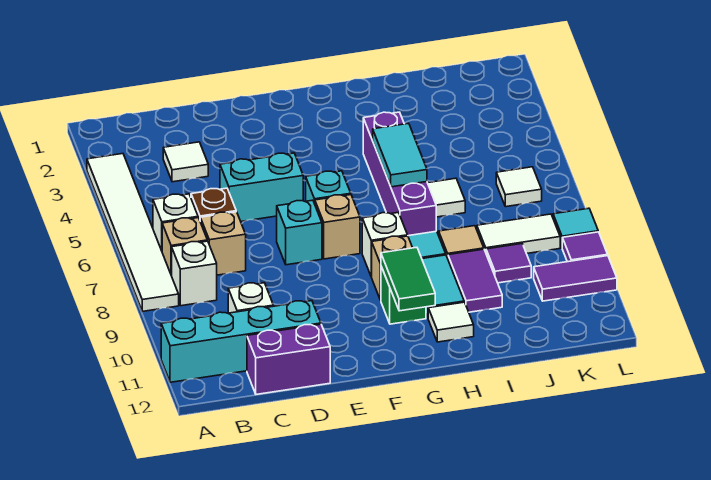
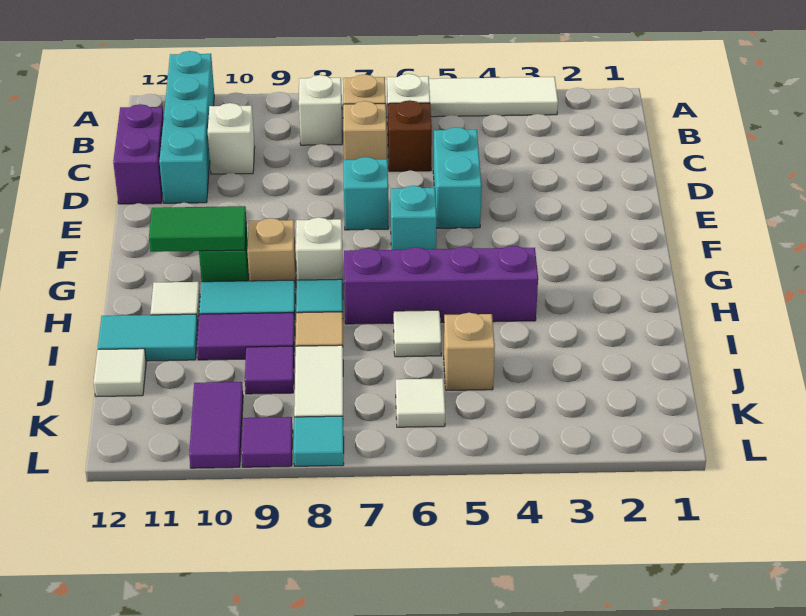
white 1x1 tile [163,142,208,182] -> white 1x1 tile moved to [93,349,146,397]
tan 1x1 brick [315,195,360,259] -> tan 1x1 brick moved to [444,313,495,391]
cyan 1x2 tile [373,123,427,187] -> cyan 1x2 tile moved to [98,314,198,361]

